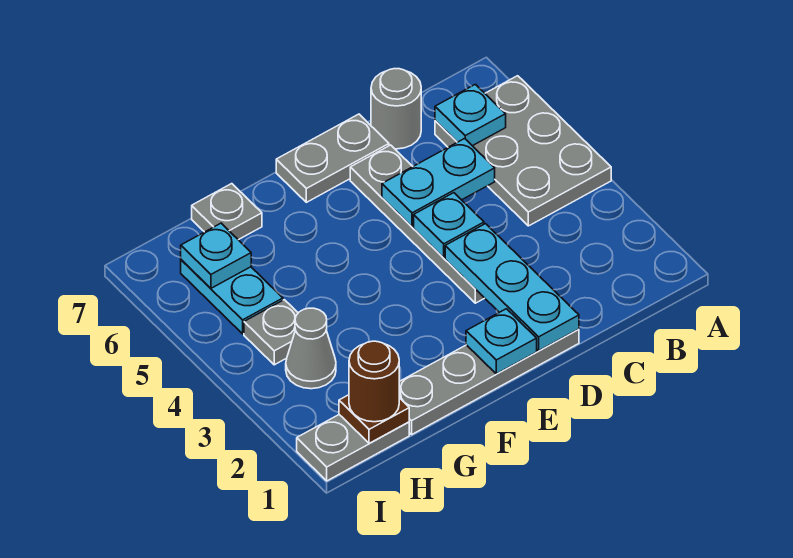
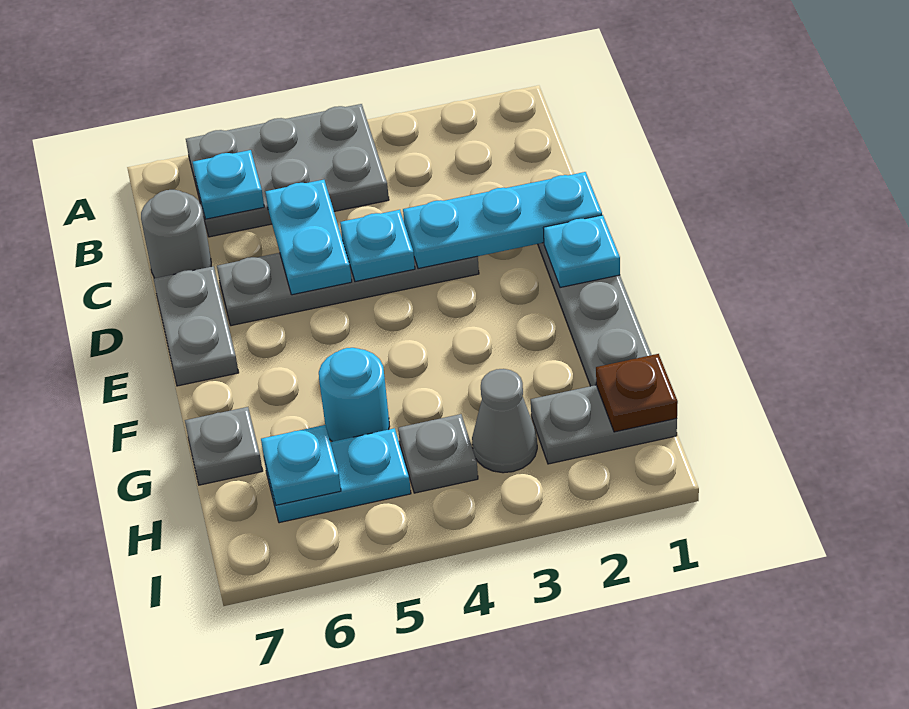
none -> cyan 1x1 round brick [319,348,390,442]
grey 1x2 plate [297,415,409,481] -> grey 1x2 plate turned to [531,385,677,464]
brown 1x1 round brick [349,341,399,422] -> none

